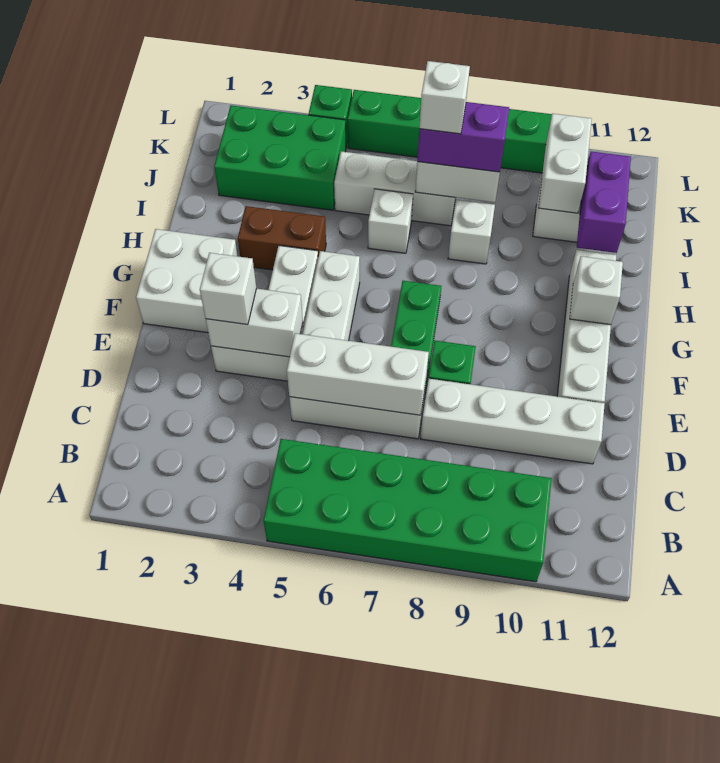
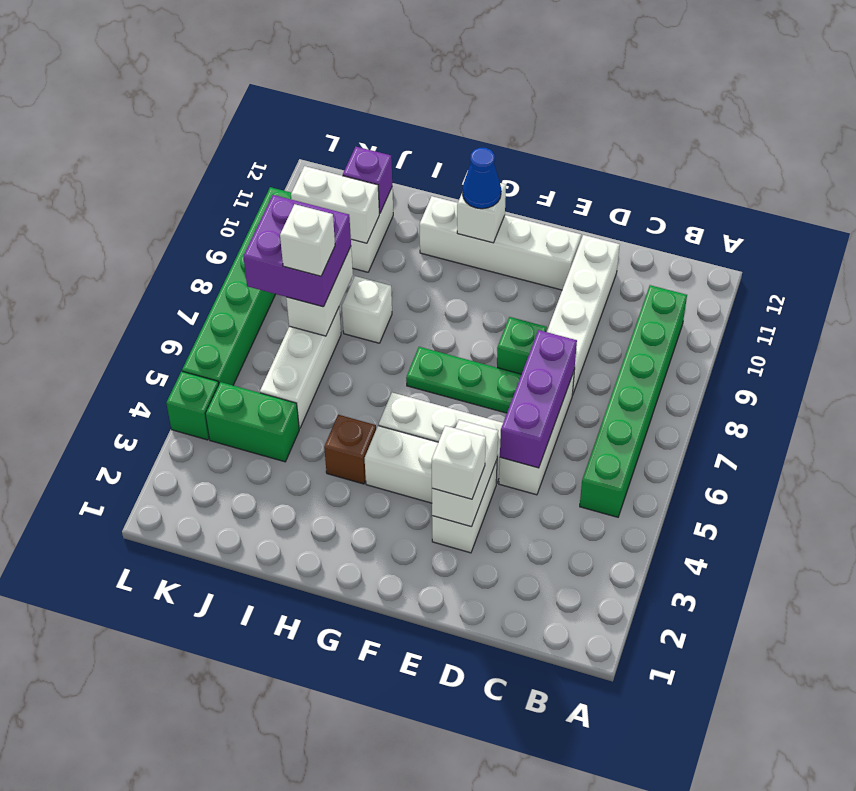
green 2x6 brick [264,439,552,582] -> green 1x6 brick [580,285,687,517]
white 1x3 brick [287,333,429,415] -> purple 1x3 brick [500,330,577,468]
white 2x2 brick [136,229,238,333] -> none
none -> blue 1x1 cone [463,148,501,209]
brown 1x2 brick [238,206,326,270] -> brown 1x1 brick [324,415,376,484]
white 1x1 brick [368,189,413,253] -> none
purple 1x2 brick [577,152,631,253] -> purple 1x1 brick [343,147,392,213]
green 2x3 brick [214,105,346,210] -> green 1x2 brick [205,382,299,462]
purple 1x2 brick [417,102,509,172] -> purple 2x2 brick [243,195,351,307]

